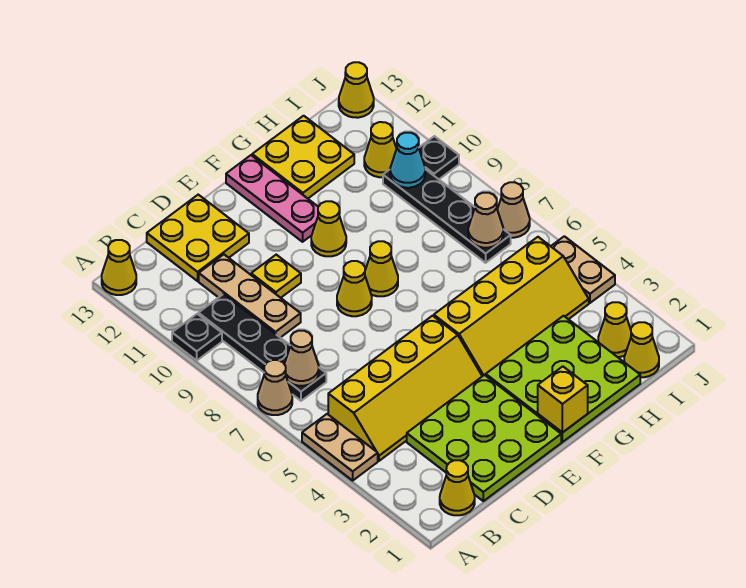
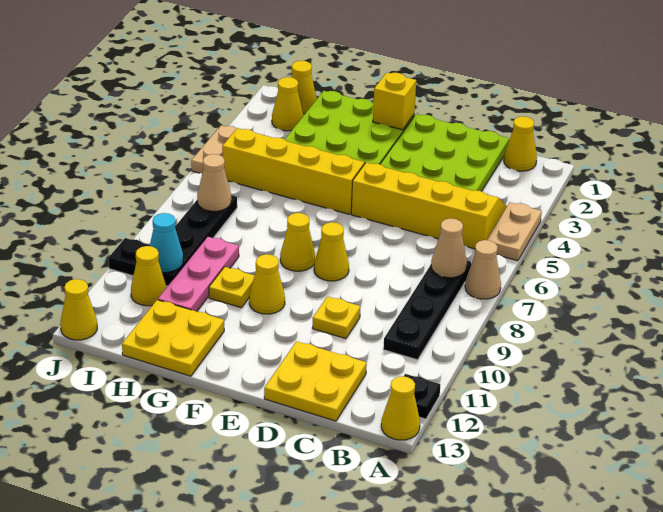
black 1x1 plate [172,314,222,360] -> black 1x1 plate moved to [403,374,440,419]
tan 1x3 plate [199,254,301,338] -> none
pink 1x3 plate [226,155,318,242] -> pink 1x3 plate moved to [158,237,239,311]
none -> yellow 1x1 plate [209,267,255,308]
tan 1x1 cone [497,182,530,238] -> none

